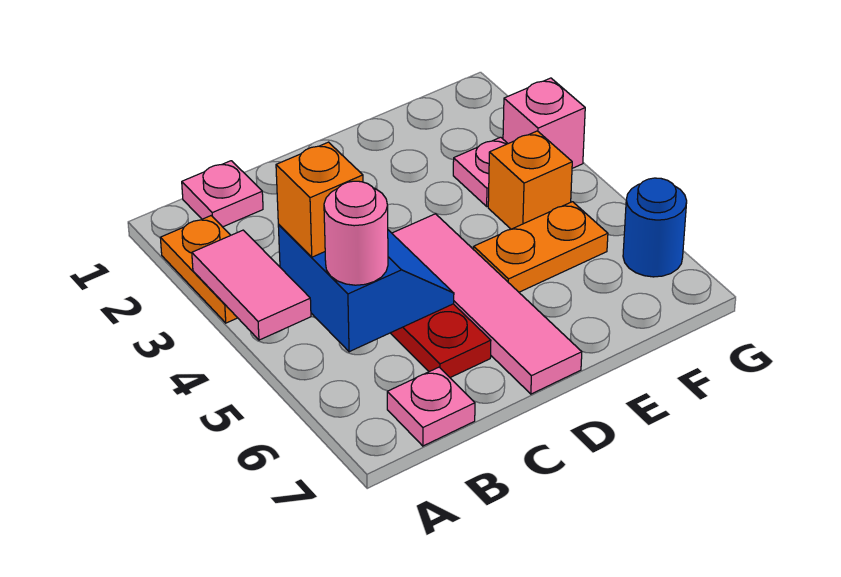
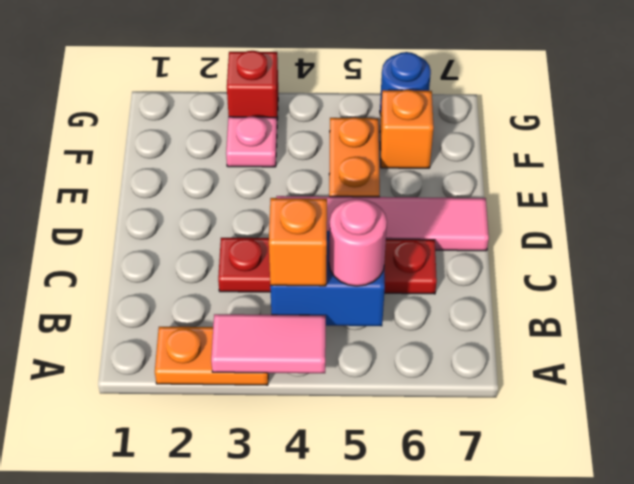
pink 1x1 plate [182,161,263,227] -> none
pink 1x1 plate [387,367,475,446] -> none
orange 1x1 brick [488,131,572,229] -> orange 1x1 brick moved to [380,90,434,168]
pink 1x1 brick [503,78,585,168] -> red 1x1 brick [227,51,278,120]

